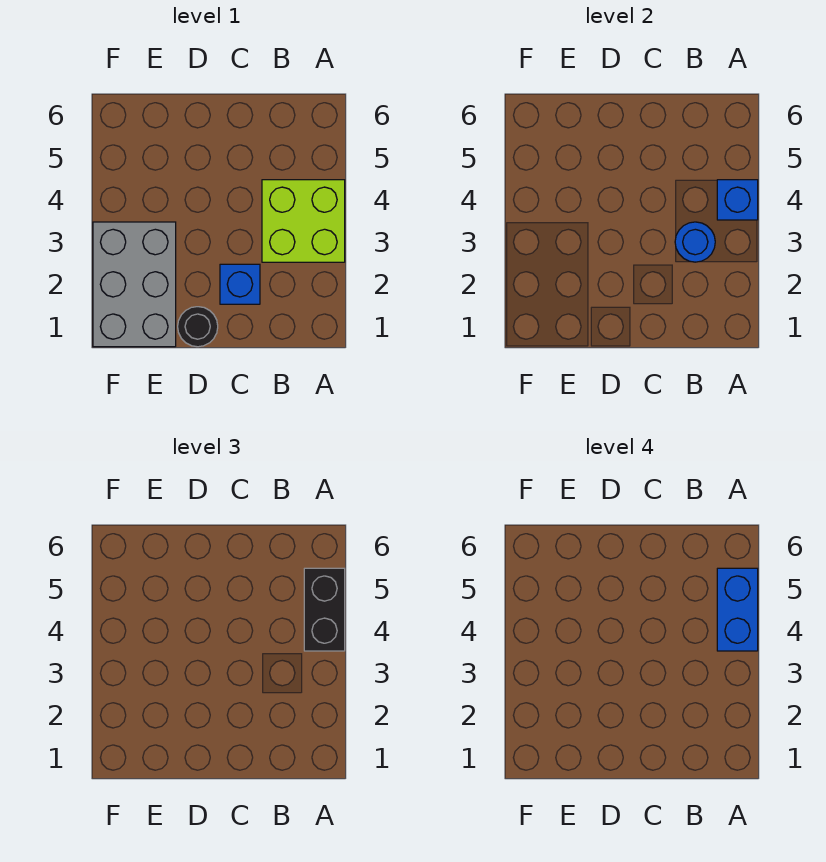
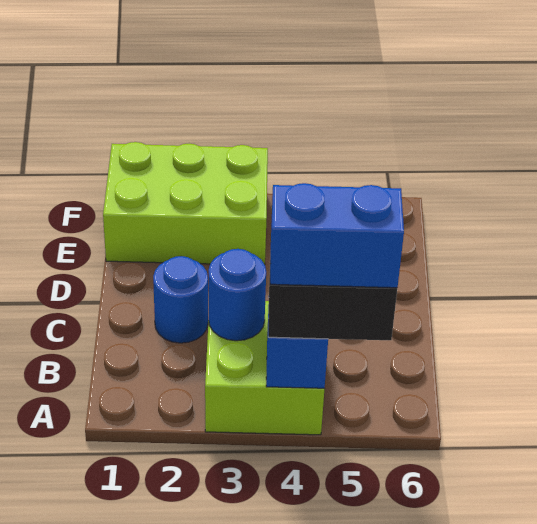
blue 1x1 brick [220,264,260,304] -> blue 1x1 round brick [153,256,208,343]
black 1x1 round brick [178,307,218,347] -> none
grey 2x3 brick [93,222,176,347] -> lime 2x3 brick [103,142,268,264]

